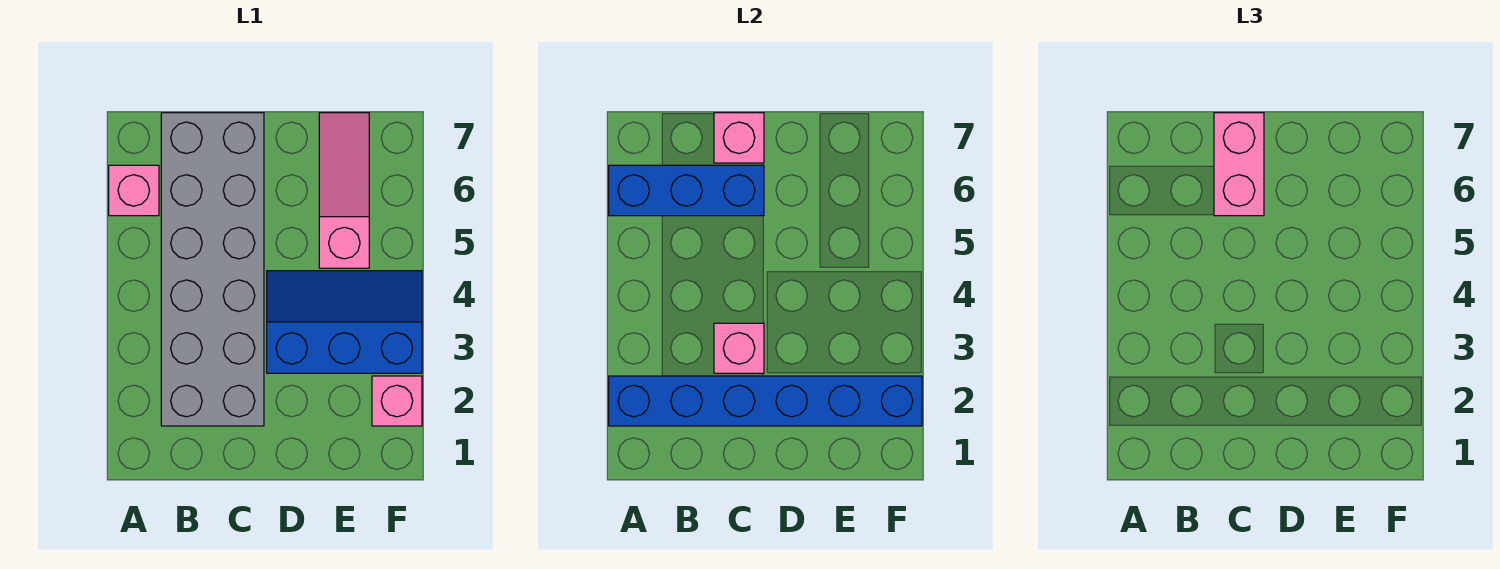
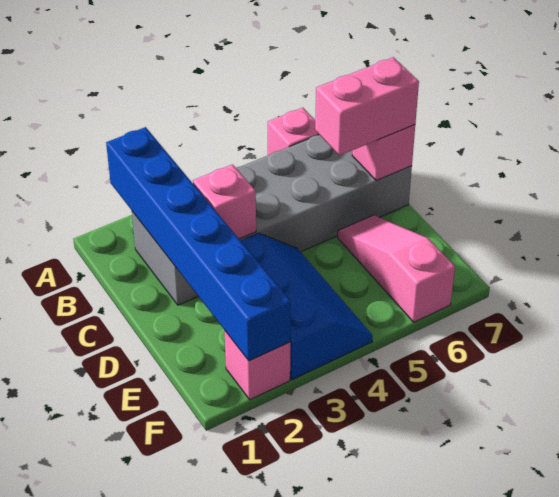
blue 1x3 brick [609,165,764,216] -> none
pink 1x3 slope [319,113,369,268] -> pink 1x3 slope turned to [337,215,455,322]

